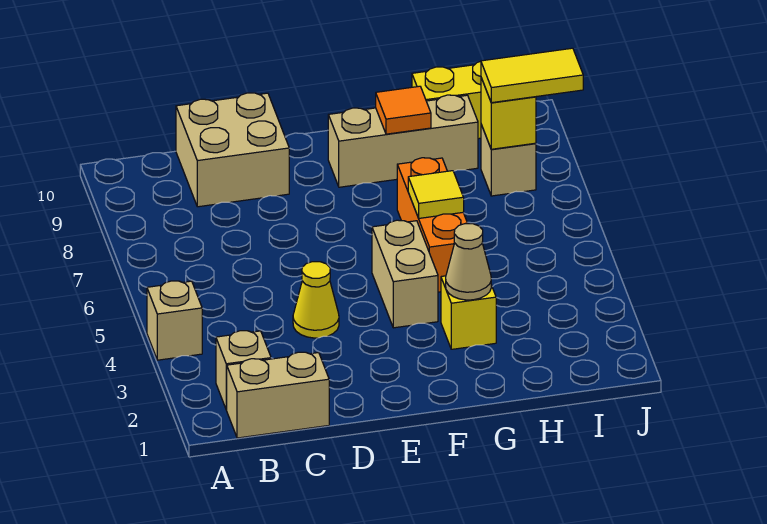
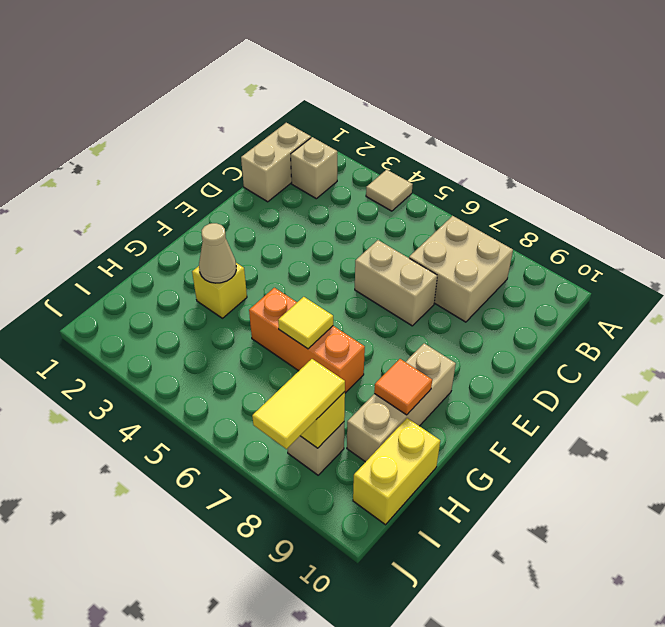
tan 1x1 brick [147,281,202,360] -> tan 1x1 tile [366,170,413,211]
tan 2x2 brick [176,93,289,207] -> tan 2x2 brick moved to [409,216,513,322]
yellow 1x1 cone [293,262,339,338] -> none
tan 1x2 brick [372,220,438,328] -> tan 1x2 brick moved to [355,240,437,326]

